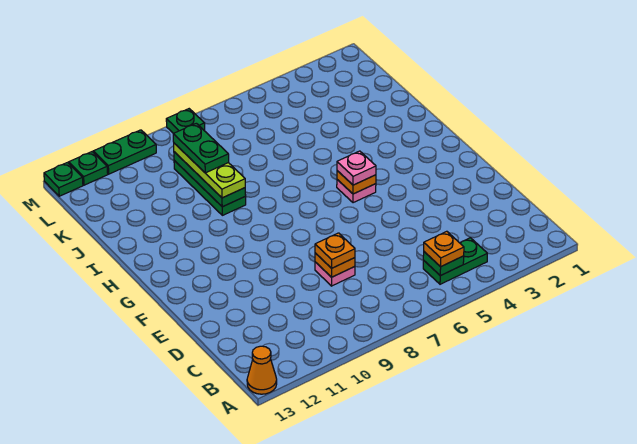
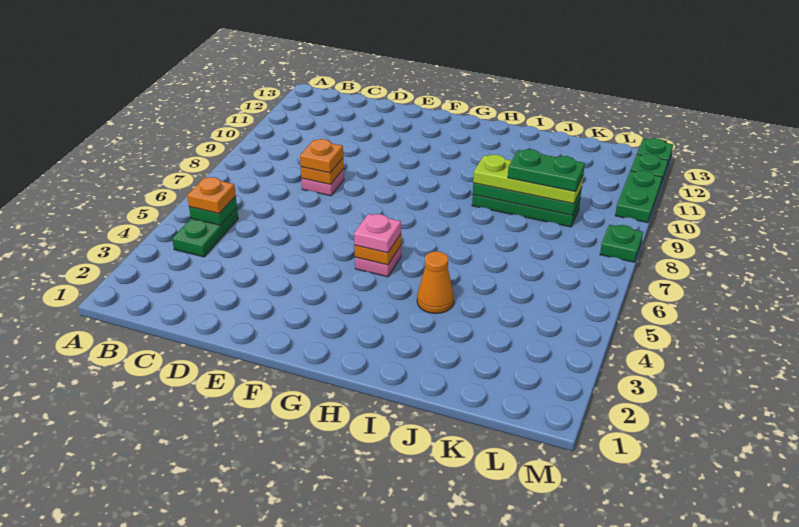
orange 1x1 cone [247,346,277,394] -> orange 1x1 cone moved to [417,251,454,314]

